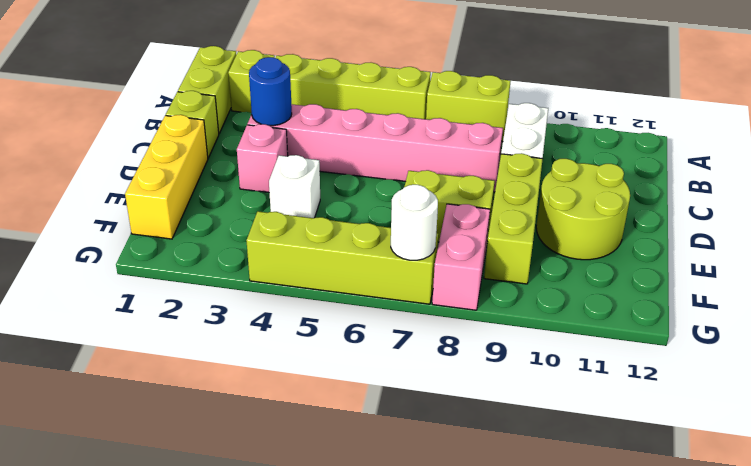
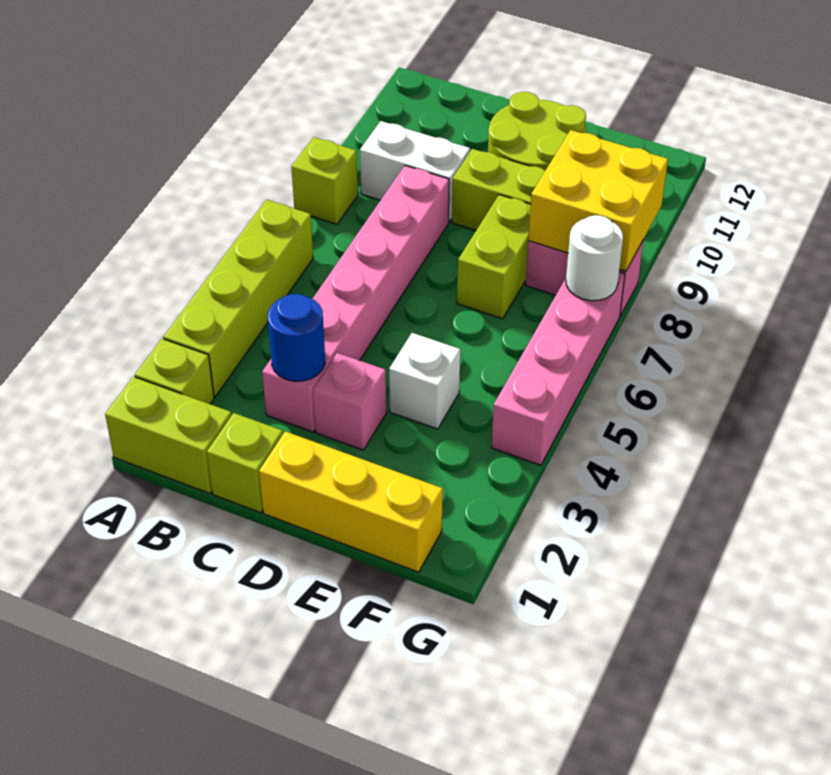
lime 1x2 brick [426,71,510,142] -> lime 1x1 brick [291,137,358,224]
none -> yellow 2x2 brick [528,130,668,271]
lime 1x4 brick [246,211,438,304] -> pink 1x4 brick [492,272,625,465]

